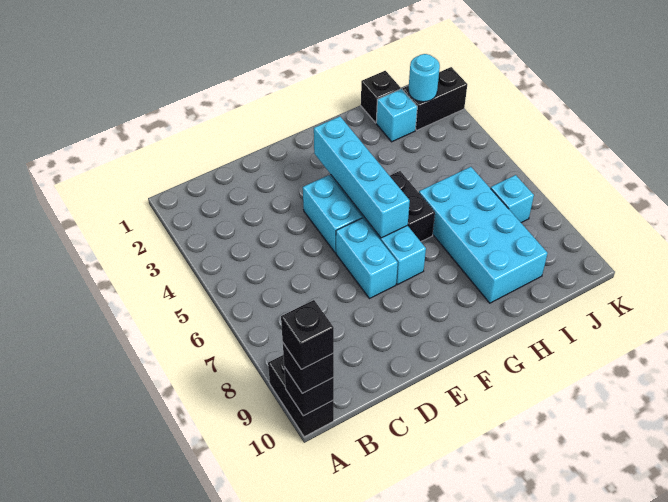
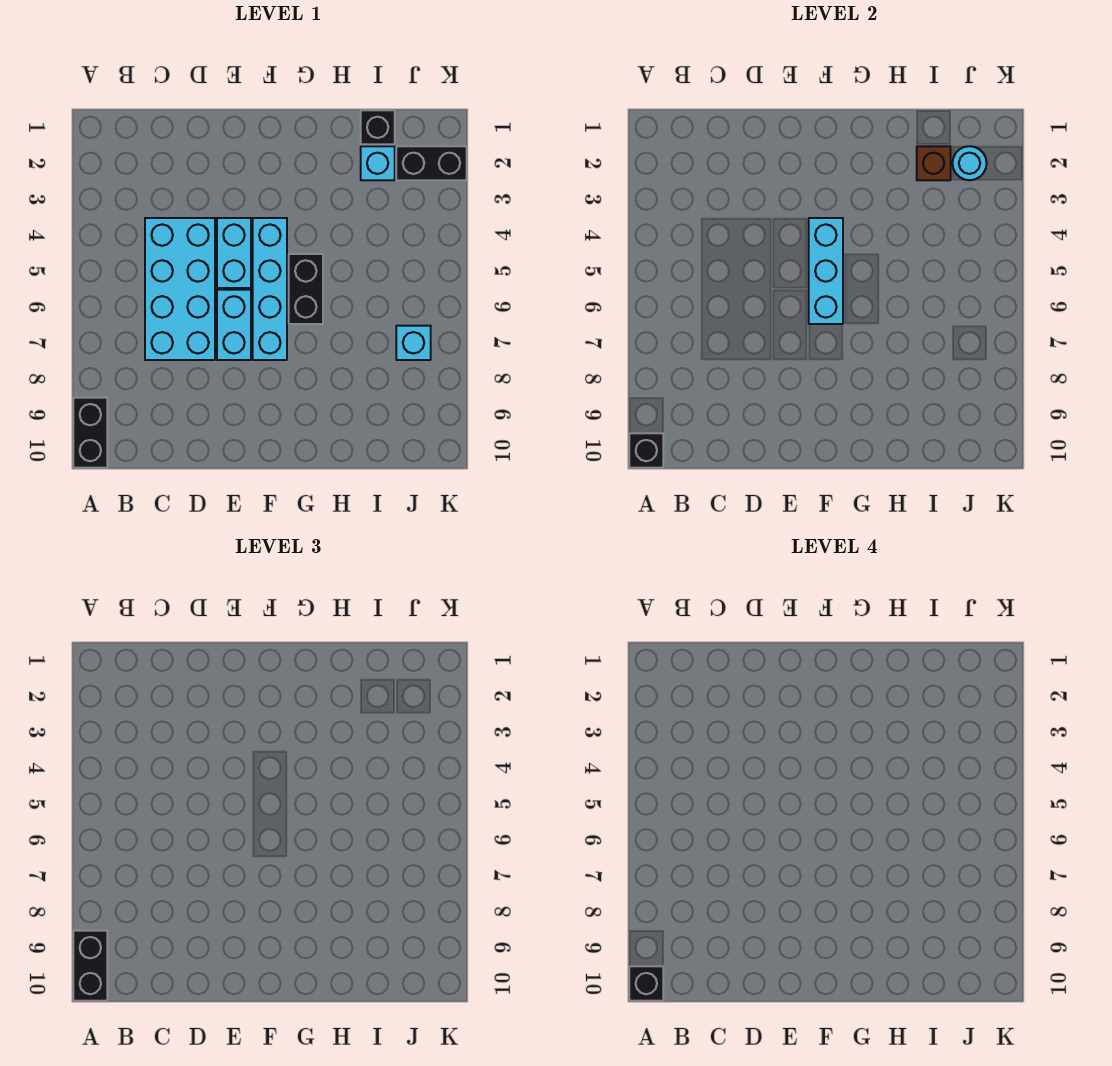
black 1x1 brick [283,343,334,393] -> black 1x2 brick [73,931,107,1001]
cyan 1x4 brick [314,116,410,238] -> cyan 1x3 brick [809,218,843,324]
cyan 2x4 brick [419,167,548,303] -> cyan 2x4 brick moved to [145,218,215,360]
none -> brown 1x1 brick [917,146,951,180]

